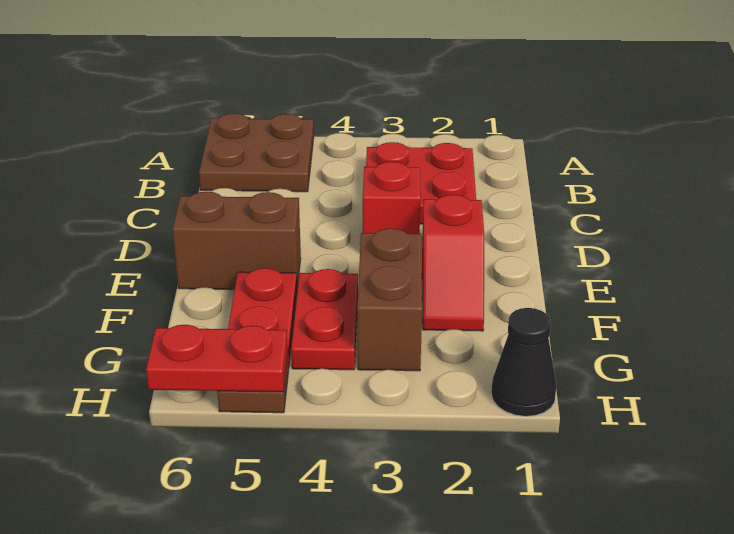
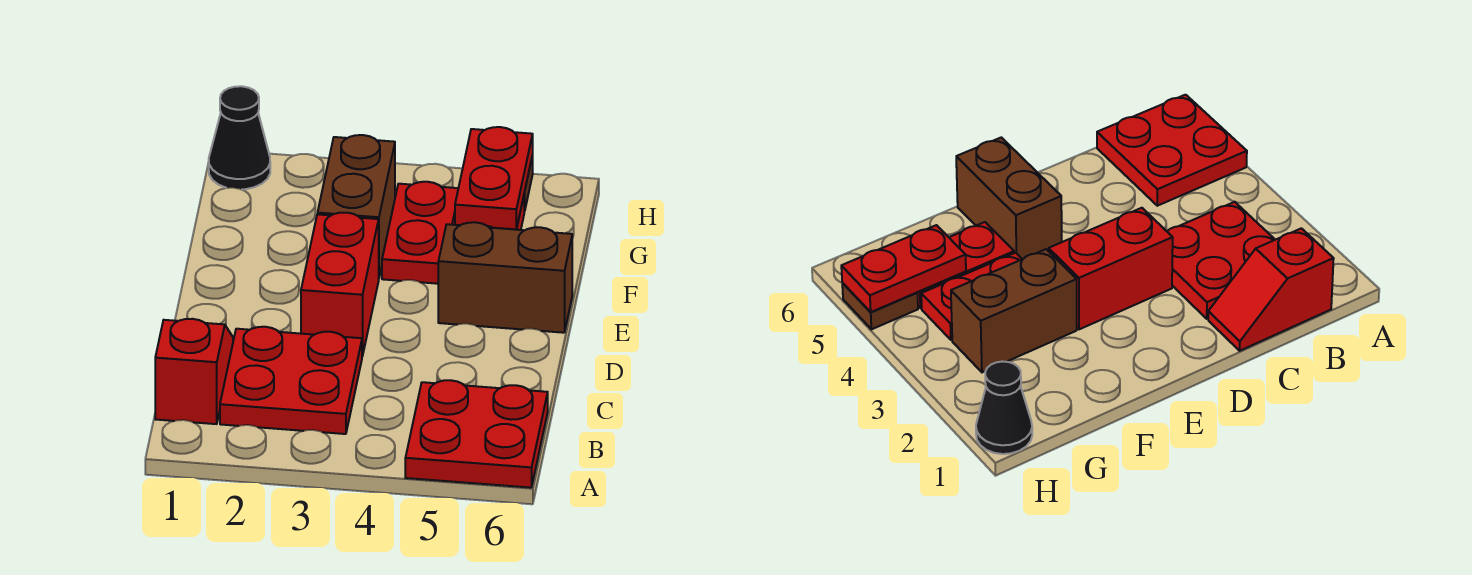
brown 2x2 plate [199,113,314,192] -> red 2x2 plate [405,380,548,488]
red 1x1 brick [363,162,421,234] -> red 1x2 brick [301,213,379,356]
red 1x2 slope [422,195,484,331] -> red 1x2 slope moved to [155,319,233,424]
red 1x2 plate [146,325,288,392] -> red 1x2 plate turned to [455,127,533,229]

